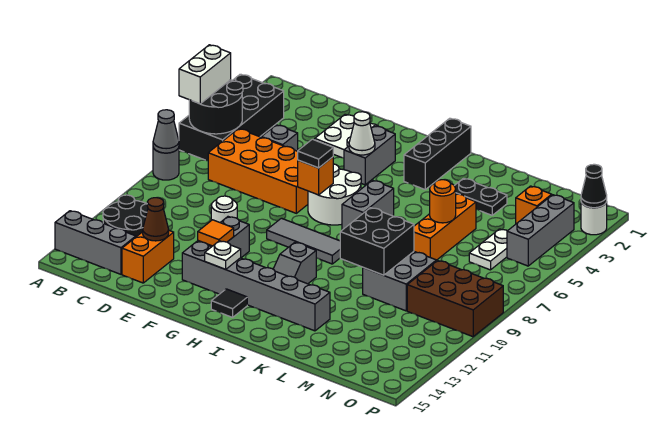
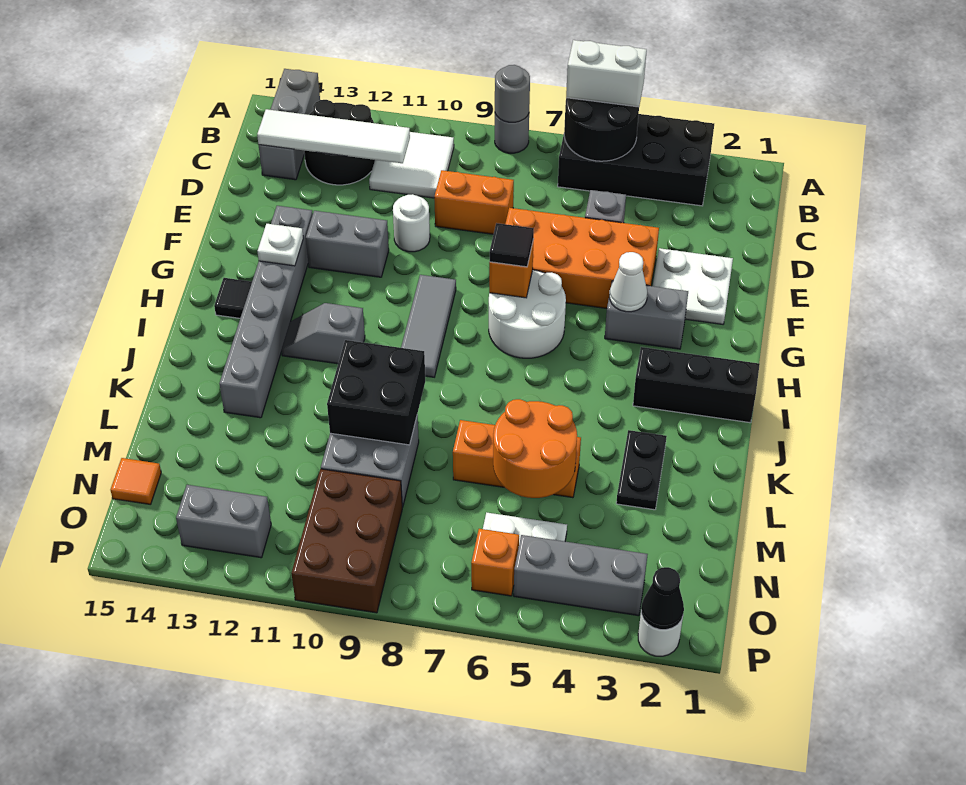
grey 1x1 cone [153,110,179,153] -> grey 1x1 round brick [495,65,530,122]
none -> white 2x2 tile [369,132,454,198]
orange 2x4 brick [208,129,308,213] -> orange 2x4 brick turned to [505,208,659,309]
none -> white 1x4 tile [257,109,410,163]
orange 1x2 brick [122,231,174,283] -> orange 1x2 brick moved to [434,170,514,234]
brown 1x1 cone [143,198,169,241] -> none
orange 1x1 tile [198,220,234,246] -> orange 1x1 tile moved to [111,458,161,505]
grey 1x2 brick [342,180,394,230] -> grey 1x2 brick moved to [176,485,271,558]
orange 1x1 round brick [430,180,456,223] -> orange 2x2 round brick [493,399,577,498]
orange 1x1 brick [516,186,552,224] -> orange 1x1 brick moved to [471,529,519,596]

